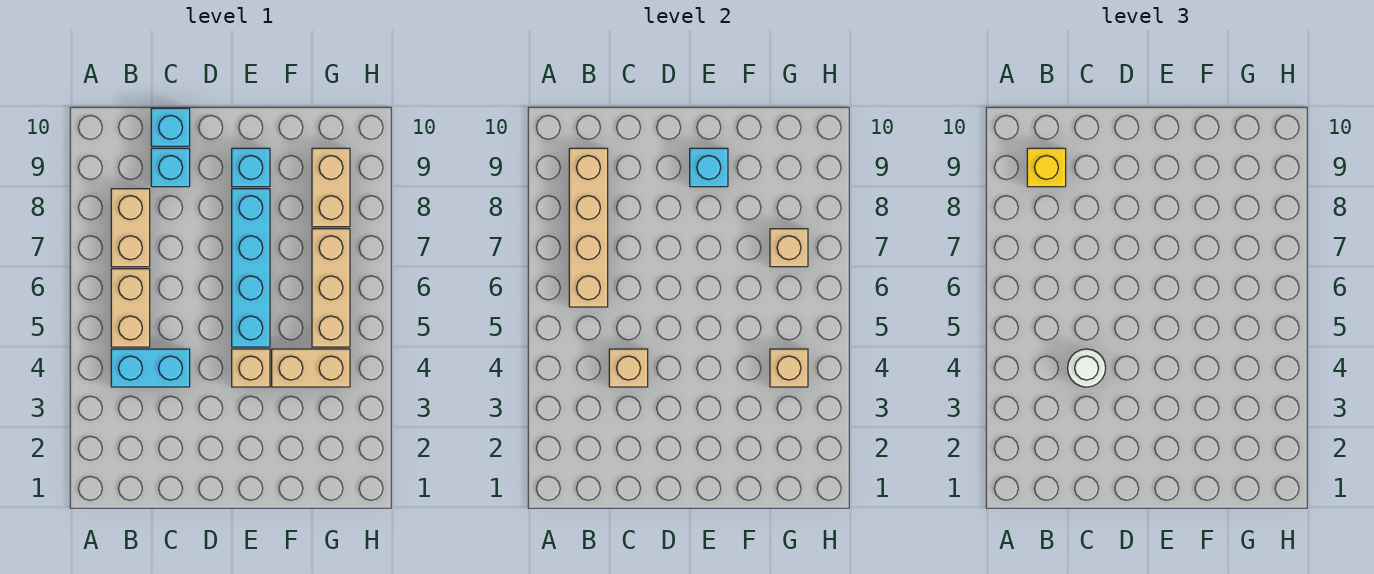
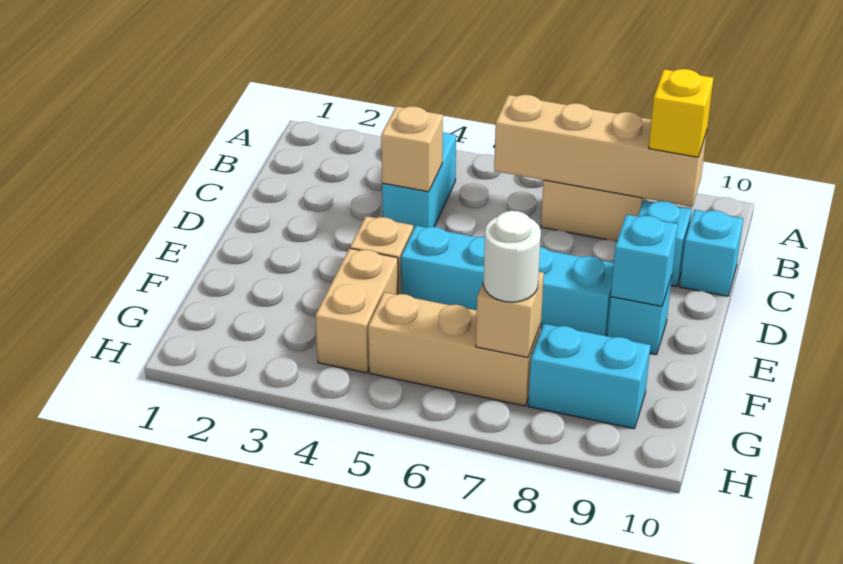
tan 1x2 brick [111,269,150,347] -> none
white 1x1 round brick [1068,349,1106,387] -> white 1x1 round brick moved to [483,211,541,302]
tan 1x1 brick [770,349,808,387] -> none
tan 1x2 brick [312,148,350,227] -> cyan 1x2 brick [528,324,651,429]

